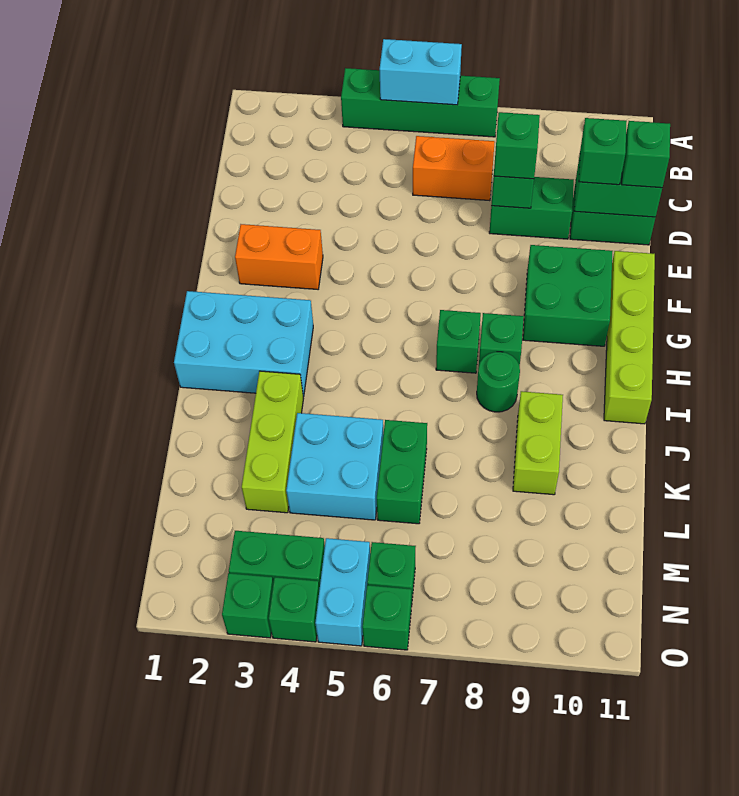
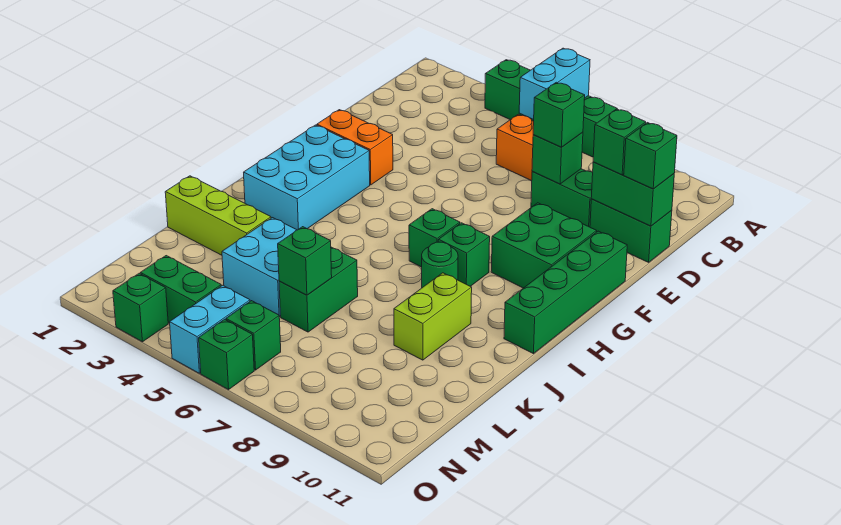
cyan 1x2 brick [380,39,462,105] -> cyan 1x2 brick turned to [519,48,590,120]
lime 1x4 brick [604,251,655,424] -> green 1x4 brick [504,231,627,354]
cyan 2x3 brick [174,291,313,397] -> cyan 2x3 brick turned to [244,125,370,230]
lime 1x3 brick [242,371,303,513] -> lime 1x3 brick turned to [165,176,271,255]
green 1x1 brick [269,577,320,642] -> green 1x1 brick moved to [278,227,332,295]

